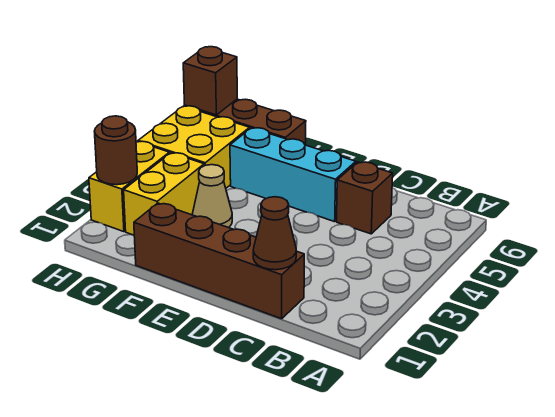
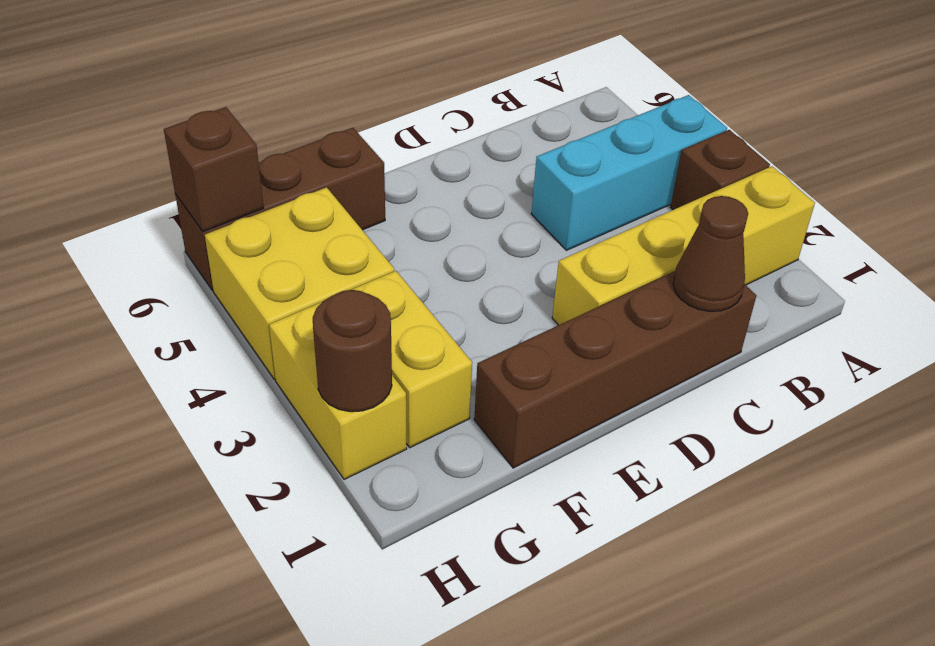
none -> yellow 1x4 brick [552,166,815,325]
brown 1x1 brick [337,162,393,234] -> brown 1x1 brick moved to [671,130,770,210]
cyan 1x3 brick [230,128,356,222] -> cyan 1x3 brick moved to [531,95,727,250]
tan 1x1 cone [192,165,232,228] -> none

